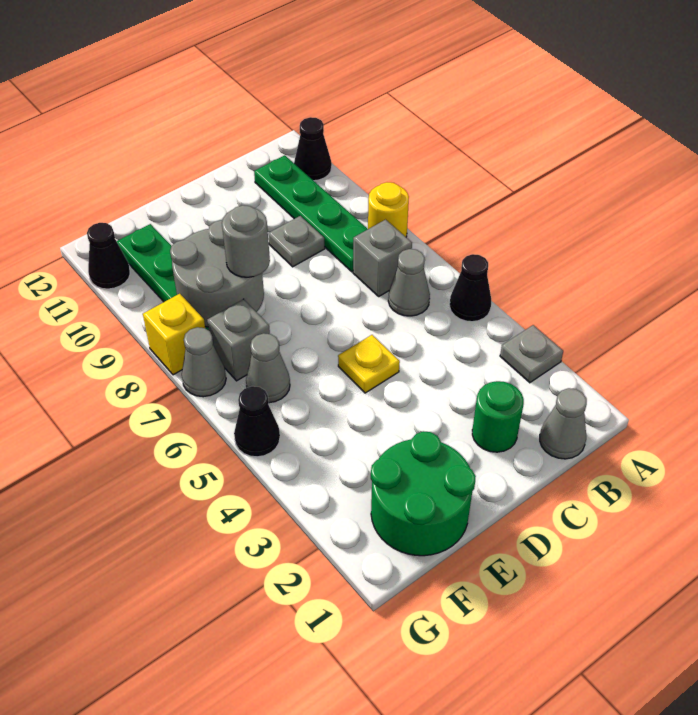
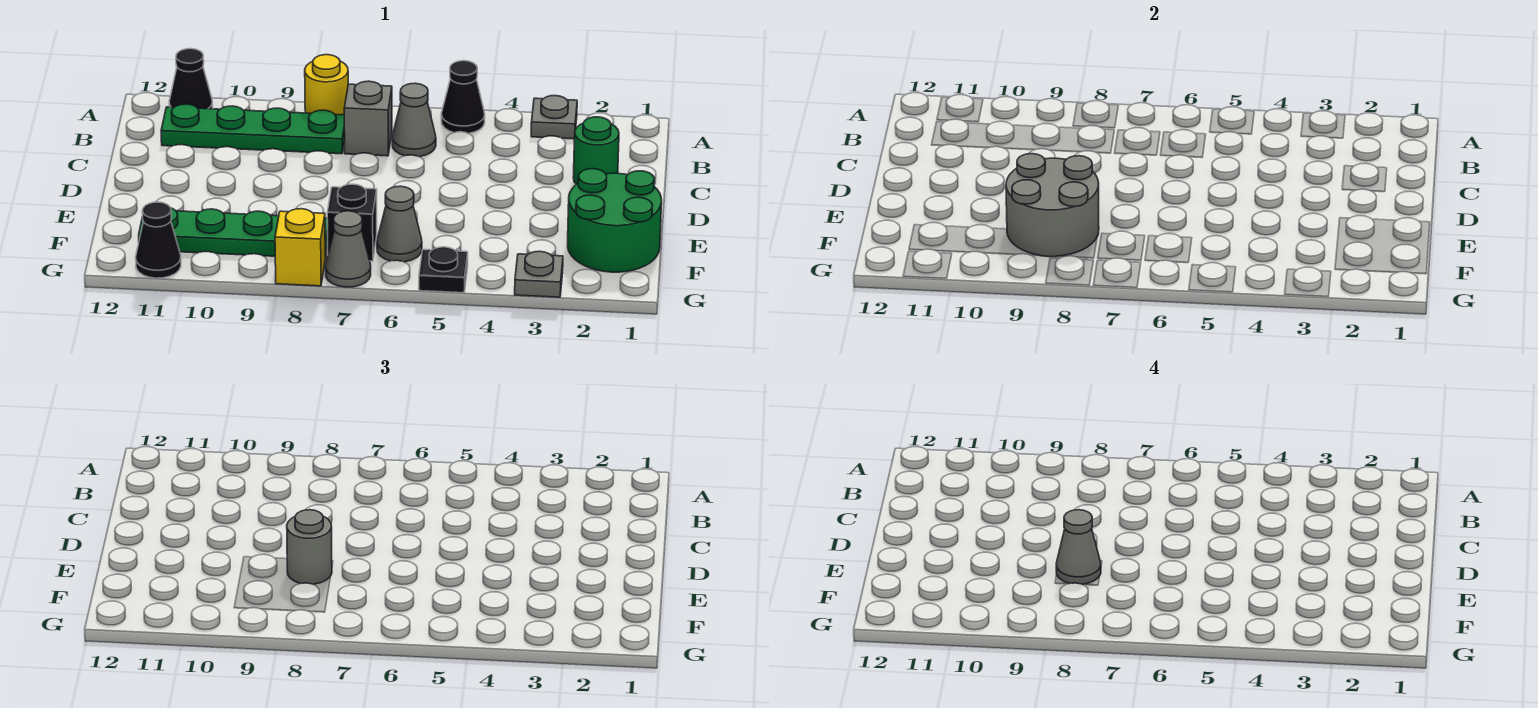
grey 1x1 cone [540,388,587,459] -> grey 1x1 cone moved to [1056,510,1101,584]
grey 1x1 plate [268,216,325,267] -> grey 1x1 plate moved to [515,251,563,297]
yellow 1x1 plate [338,335,400,393] -> none
grey 1x1 brick [207,299,270,381] -> black 1x1 brick [327,184,377,261]
black 1x1 cone [234,386,280,457] -> black 1x1 plate [419,247,468,293]

